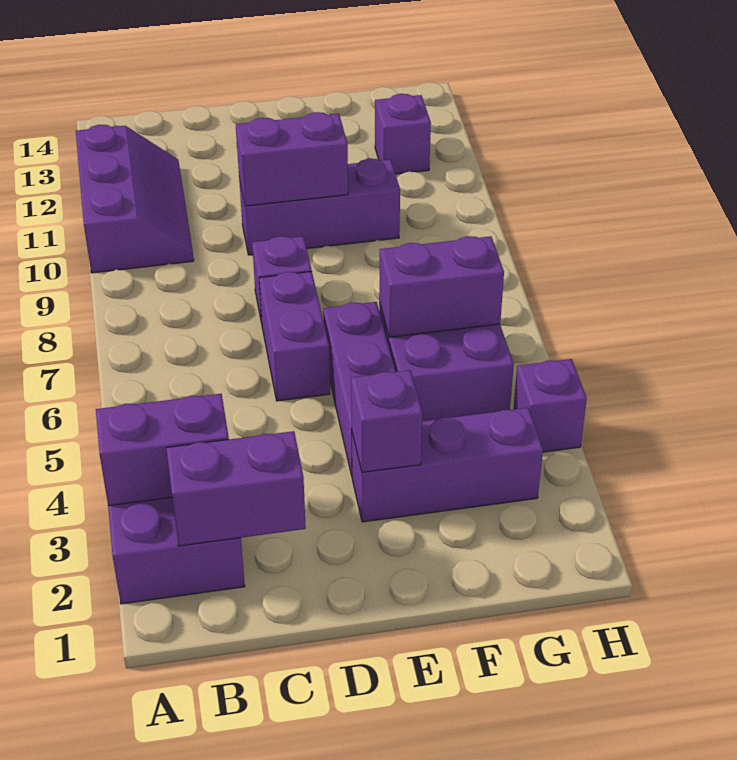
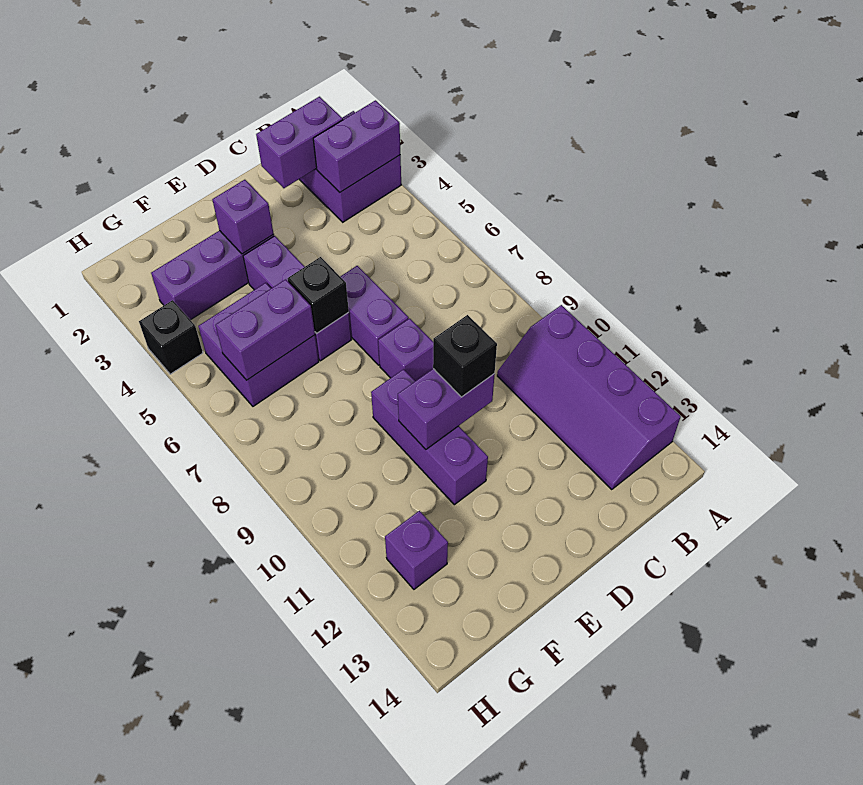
purple 2x3 slope [76,125,194,273] -> purple 2x4 slope [497,305,681,490]
purple 1x3 brick [239,159,400,255] -> purple 1x3 brick turned to [371,369,488,505]
none -> black 1x1 brick [433,315,497,397]
none -> black 1x1 brick [288,257,349,333]
purple 1x1 brick [513,359,587,452] -> black 1x1 brick [139,300,203,374]

